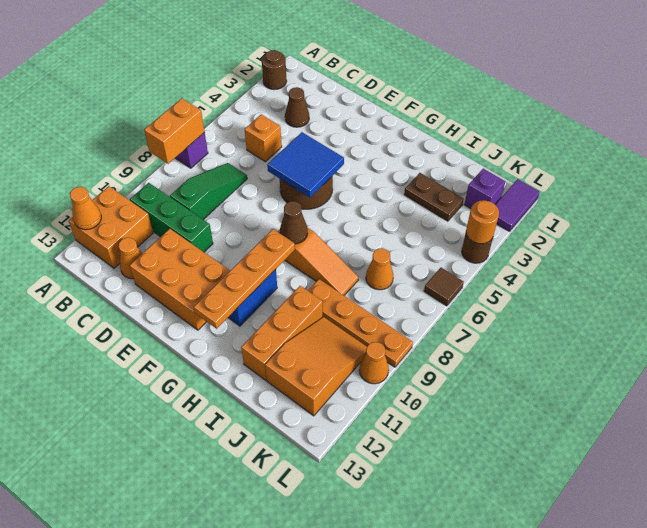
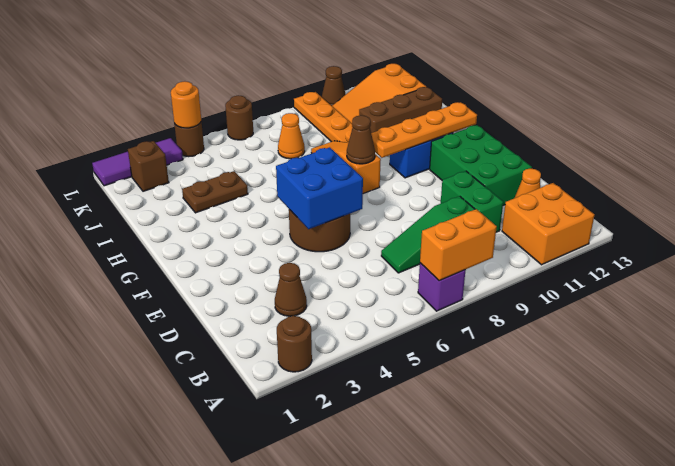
orange 1x1 cone [70,187,101,230] -> none
green 1x3 brick [130,183,213,252] -> green 1x2 brick [441,171,503,232]
orange 1x1 brick [245,115,282,162] -> none
orange 2x3 brick [130,229,230,330] -> green 2x3 brick [430,125,532,205]
blue 2x2 tile [267,132,344,198] -> blue 2x2 brick [276,147,363,229]
brown 1x2 plate [404,173,464,221] -> brown 1x2 plate turned to [182,171,248,213]
orange 1x3 brick [241,286,323,380] -> brown 1x3 brick [359,87,442,133]
purple 1x1 brick [464,169,505,209] -> brown 1x1 brick [128,141,169,191]
purple 1x2 tile [495,179,540,231] -> purple 1x3 tile [92,138,183,186]
brown 1x1 tile [424,268,464,306] -> brown 1x1 round brick [225,95,253,140]
orange 1x1 cone [359,342,389,384] -> brown 1x1 cone [322,66,346,106]

